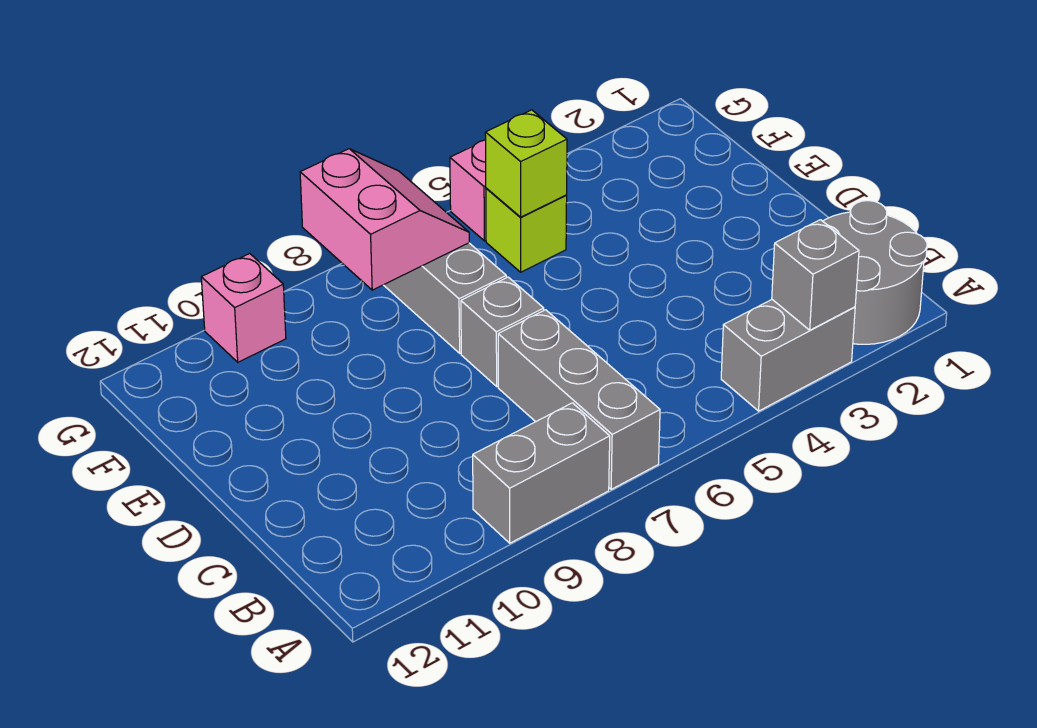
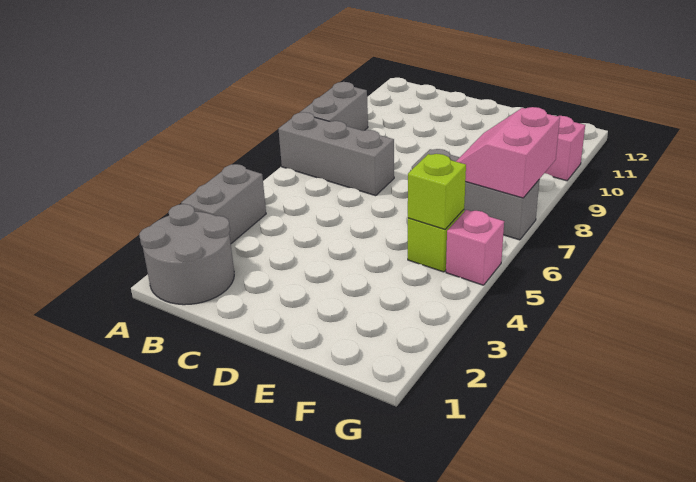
grey 1x1 brick [772,220,859,330] -> none
grey 1x1 brick [461,277,544,386] -> none
pink 2x2 slope [300,149,469,290] -> pink 2x2 slope turned to [456,107,560,198]

